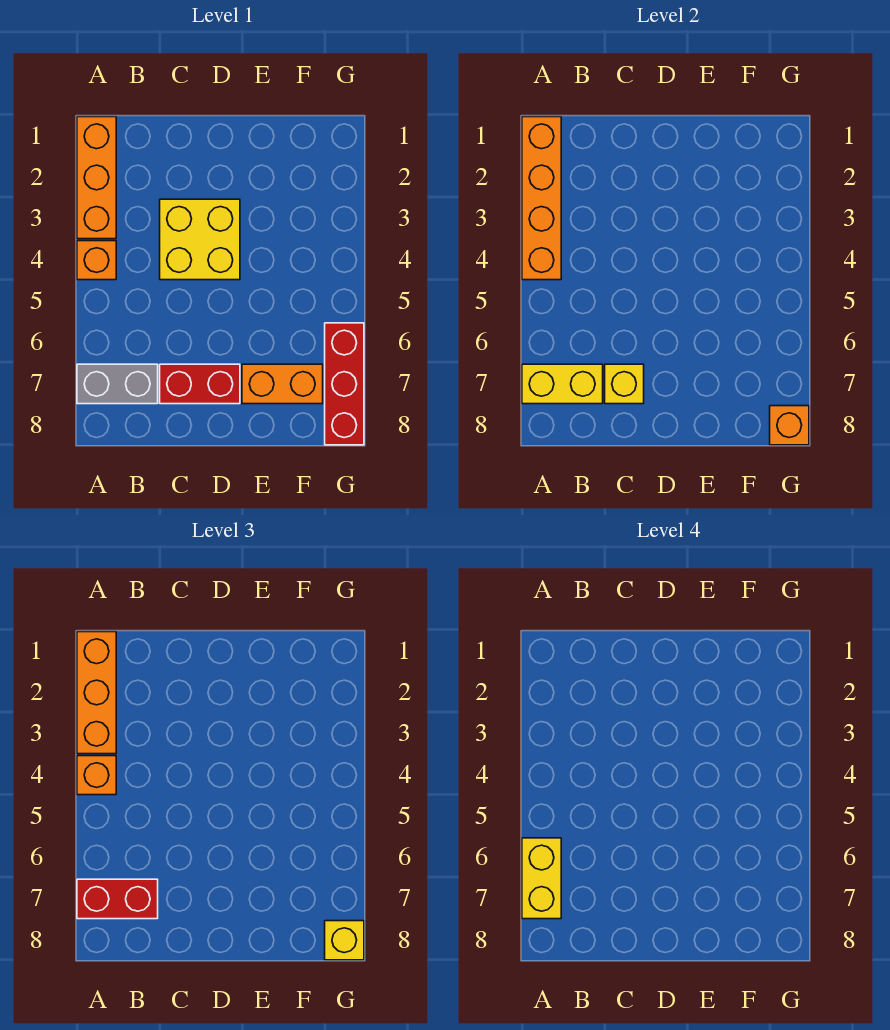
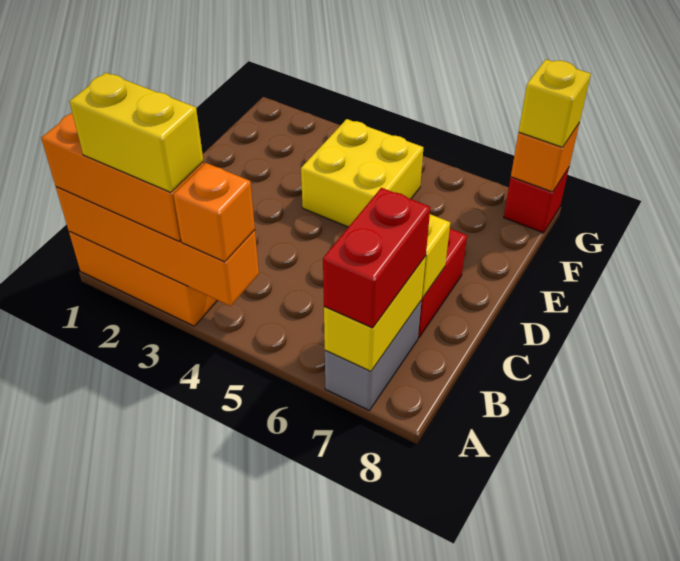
orange 1x1 brick [77,241,116,280] -> none
yellow 1x2 brick [522,838,561,919] -> yellow 1x2 brick moved to [70,73,203,192]
yellow 2x2 brick [160,199,240,280] -> yellow 2x2 brick moved to [301,119,424,227]
orange 1x2 brick [242,364,323,404] -> none
red 1x3 brick [325,323,364,445] -> red 1x1 brick [504,168,569,233]

